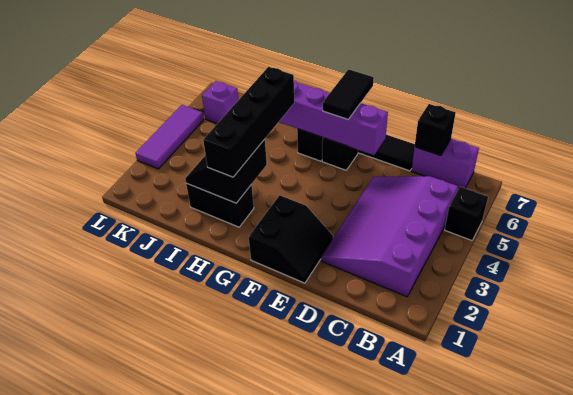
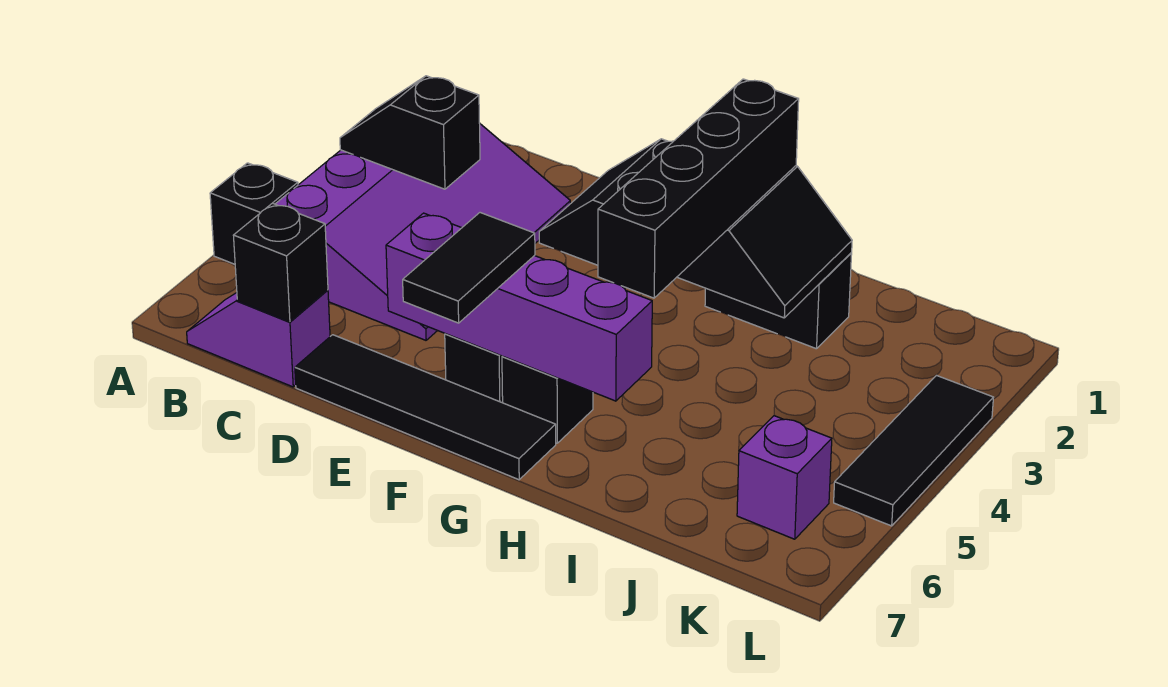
none -> black 1x2 slope [340,76,480,189]
purple 1x2 brick [411,139,479,188] -> purple 1x2 slope [187,290,330,387]
purple 1x3 tile [135,105,204,169] -> black 1x3 tile [834,376,994,526]

